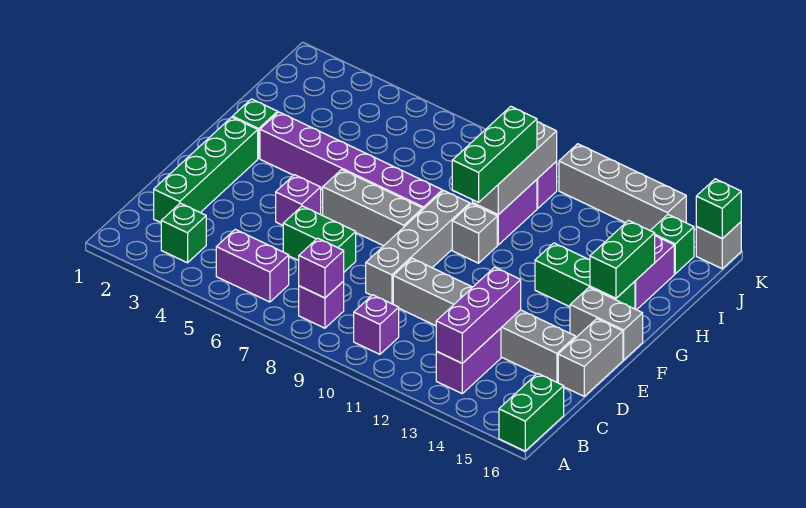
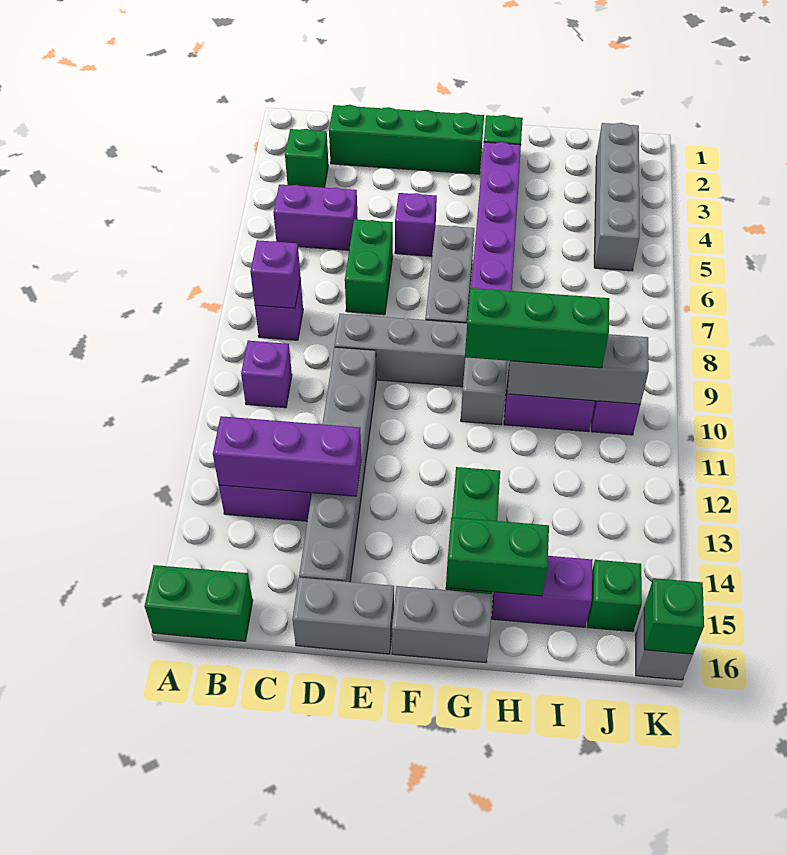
purple 1x2 brick [216,229,289,302] -> purple 1x2 brick turned to [273,185,358,250]
grey 1x2 brick [570,287,643,360] -> grey 1x2 brick turned to [392,586,493,663]
grey 1x4 brick [559,144,686,230] -> grey 1x4 brick moved to [594,123,639,271]

